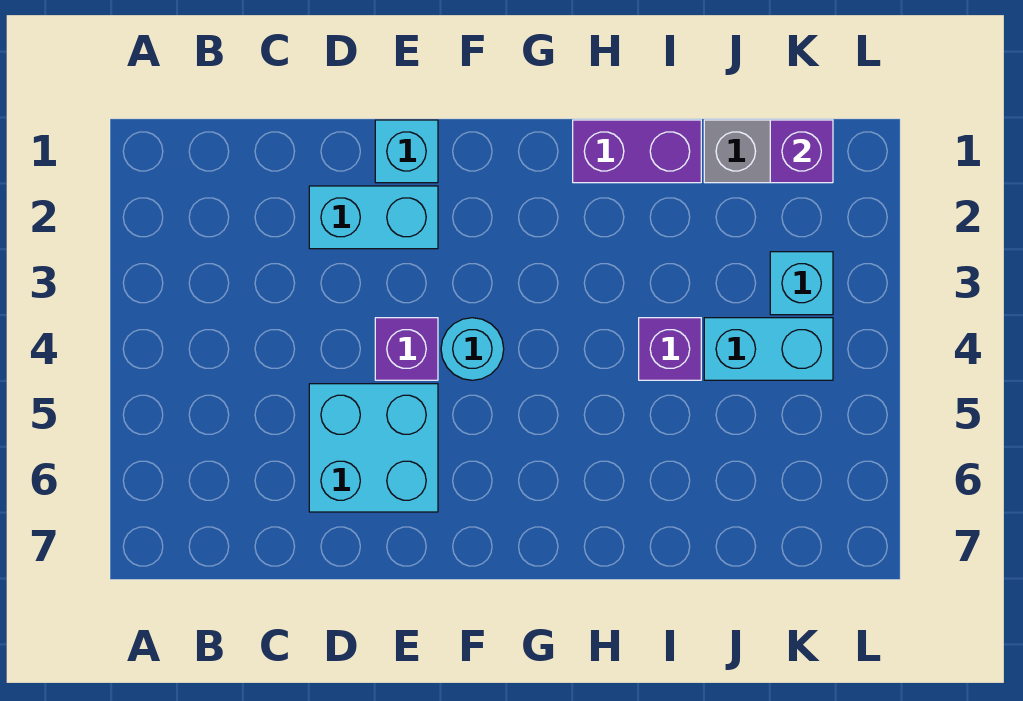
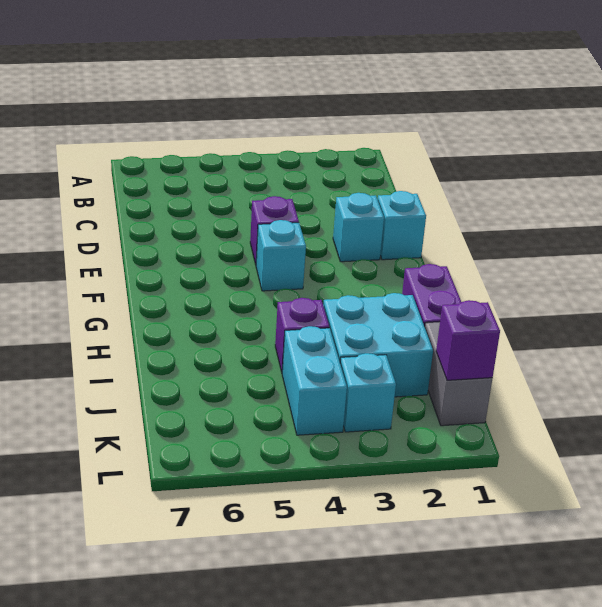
cyan 1x2 brick [309,186,438,249] -> cyan 1x1 brick [333,193,384,262]
cyan 2x2 brick [309,384,438,512] -> cyan 2x2 brick moved to [323,293,433,397]
cyan 1x1 round brick [441,318,504,380] -> cyan 1x1 brick [256,220,306,291]

